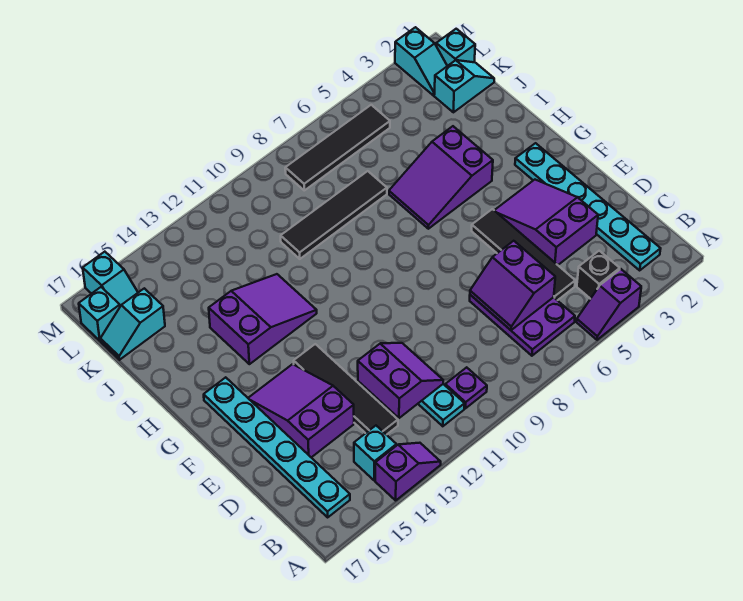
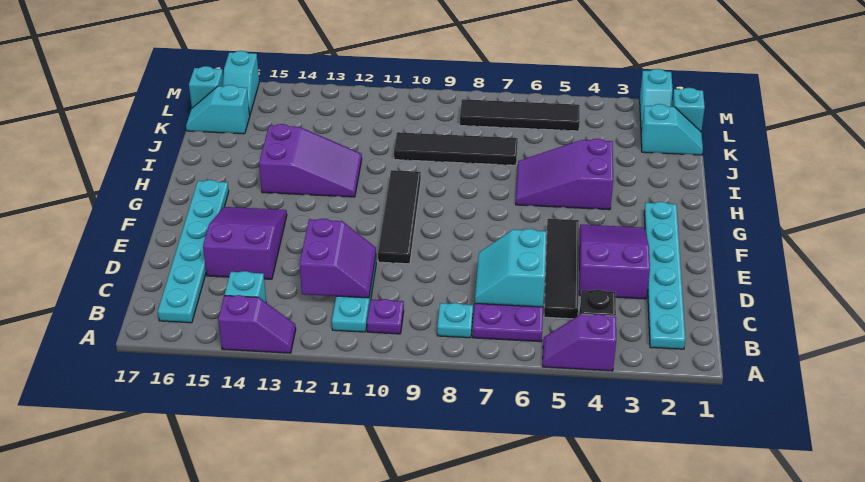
none -> cyan 1x1 plate [437,303,473,338]
purple 2x2 slope [470,241,555,330] -> cyan 2x2 slope [475,229,547,307]
black 1x4 tile [294,344,398,435] -> black 1x4 tile moved to [378,170,421,264]

